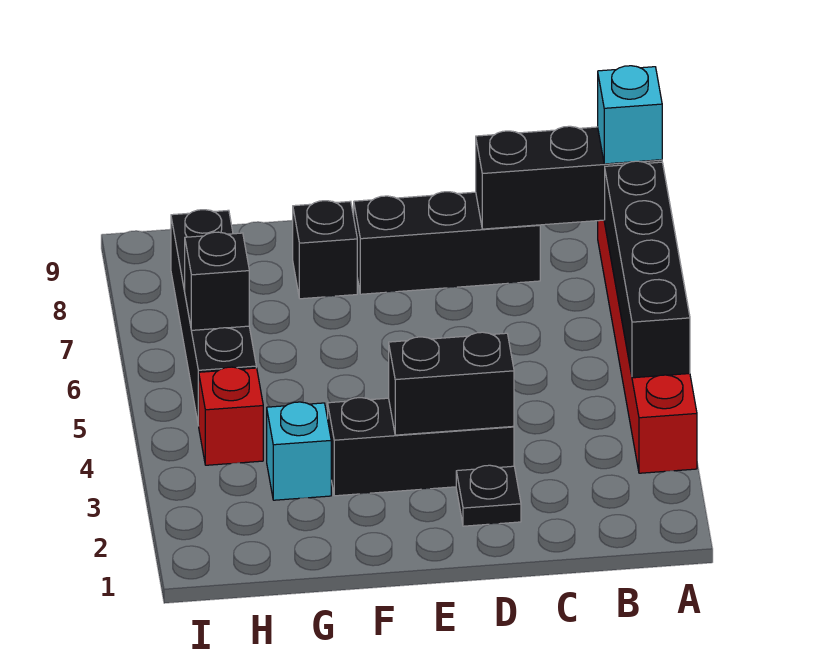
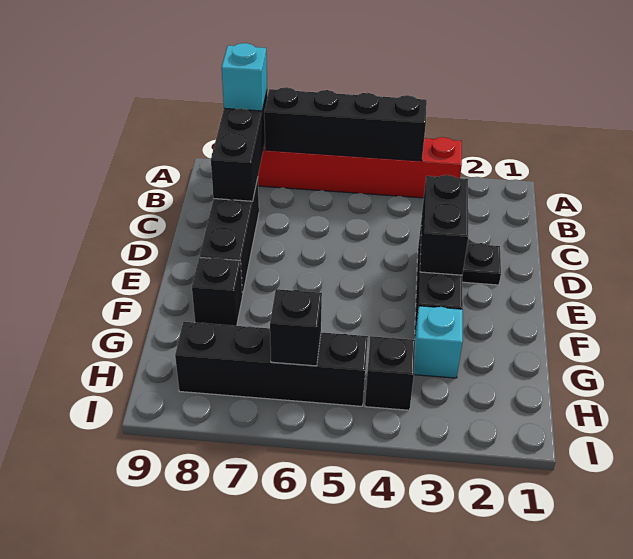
red 1x1 brick [199,367,263,465] -> black 1x1 brick [365,336,415,410]

